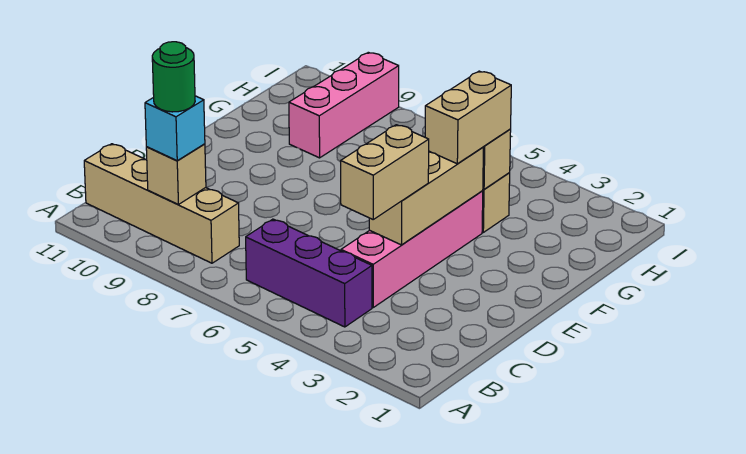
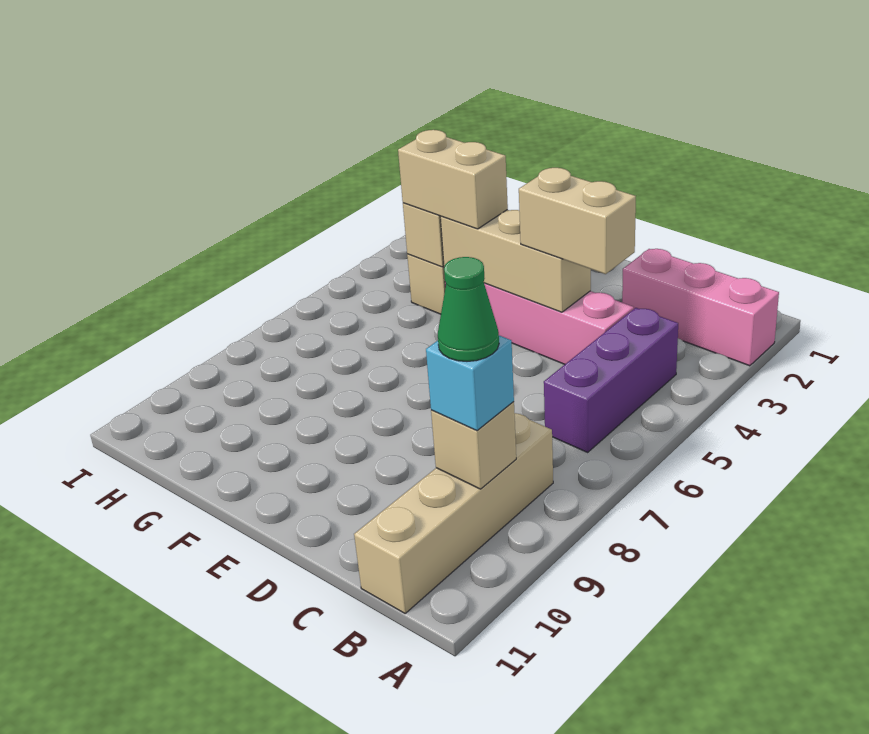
green 1x1 round brick [152,42,195,112] -> green 1x1 cone [438,257,499,361]
pink 1x3 brick [289,52,399,158] -> pink 1x3 brick moved to [622,249,779,366]

